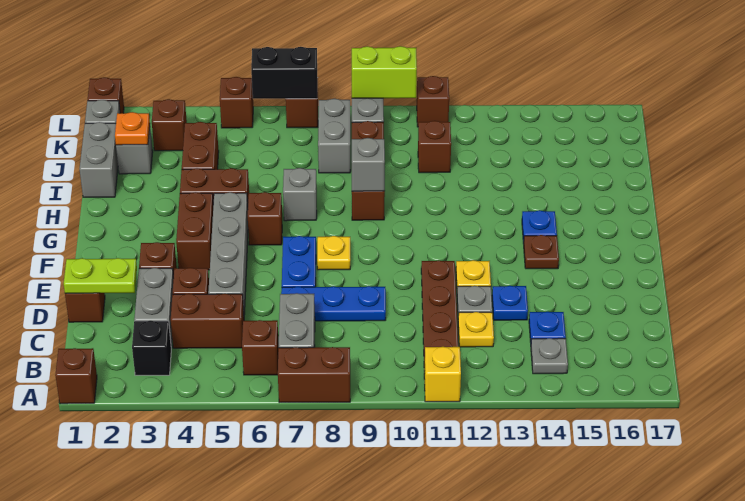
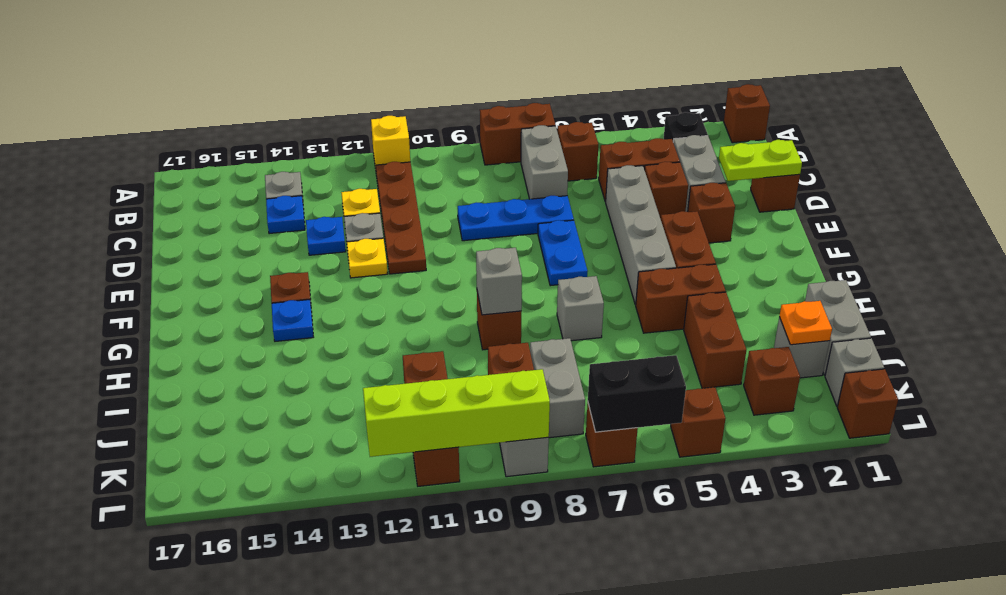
yellow 1x1 plate [317,236,350,270] -> none
brown 1x1 brick [248,192,282,245] -> none
lime 1x2 brick [352,46,417,98] -> lime 1x4 brick [363,369,550,457]

